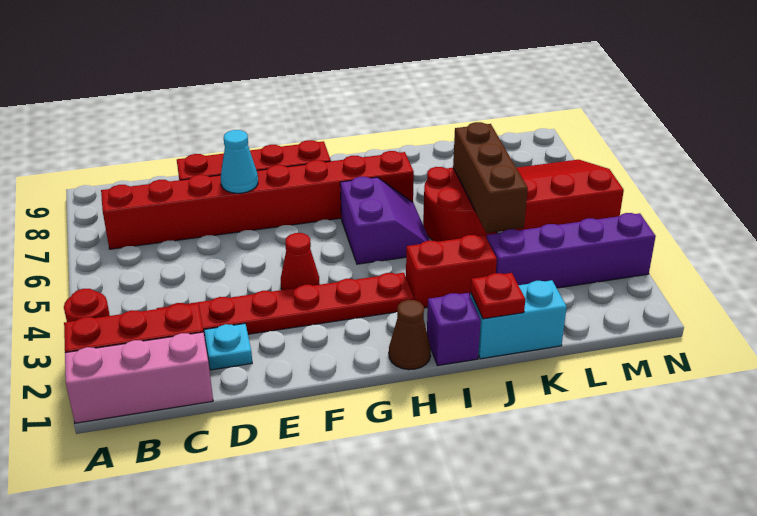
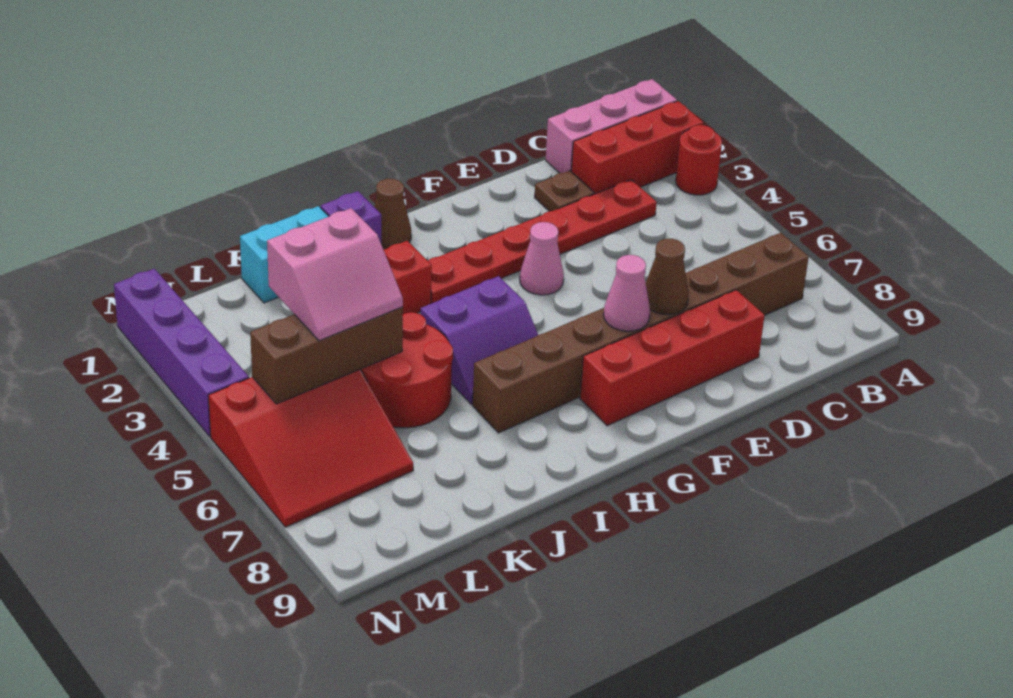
red 1x8 brick [101,151,414,249] -> brown 1x8 brick [473,232,809,433]
cyan 1x1 plate [204,324,252,370] -> brown 1x1 plate [534,171,594,211]
cyan 1x1 cone [221,130,258,193] -> brown 1x1 cone [646,238,689,314]
red 1x1 cone [281,233,320,290] -> pink 1x1 cone [520,222,564,295]
none -> pink 1x1 cone [604,255,650,331]
purple 2x2 slope [340,177,430,264] -> purple 2x2 slope turned to [420,276,538,404]
red 1x1 plate [471,273,525,319] -> none
purple 1x4 brick [487,213,656,288] -> purple 1x4 brick turned to [114,269,249,436]
brown 1x3 brick [453,122,528,233] -> brown 1x3 brick turned to [250,307,403,404]
none -> pink 2x2 slope [267,208,403,341]

